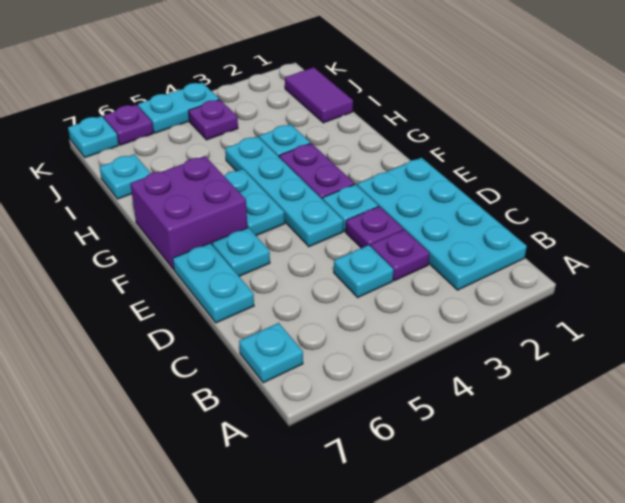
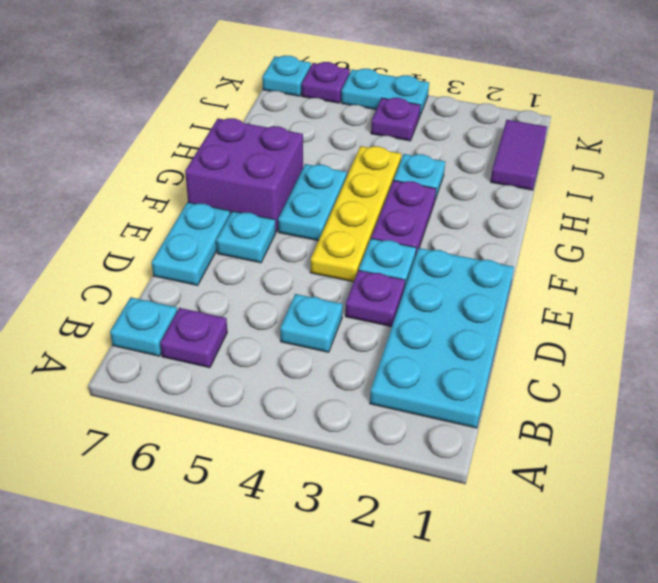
purple 1x1 plate [371,230,430,281] -> purple 1x1 plate moved to [160,308,227,368]
cyan 1x4 plate [225,136,343,247] -> yellow 1x4 plate [310,146,401,282]
cyan 1x1 plate [100,154,151,199] -> none

